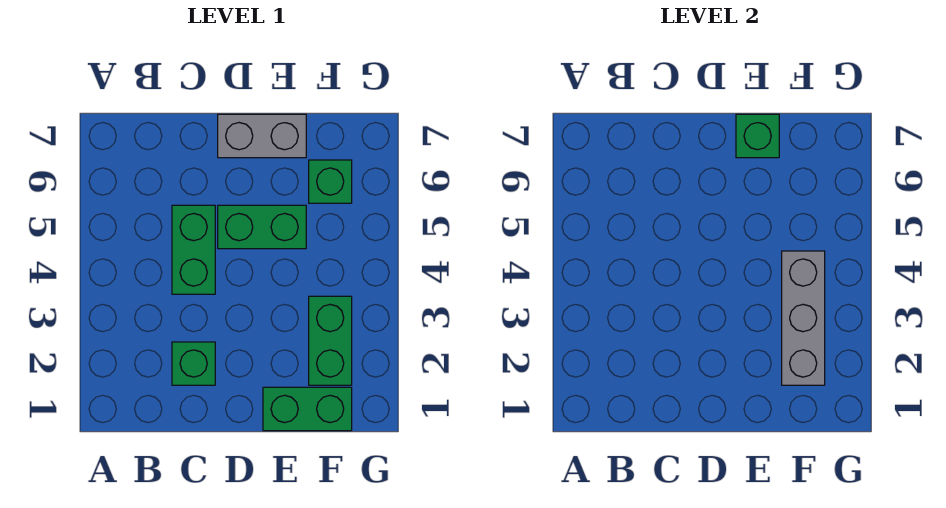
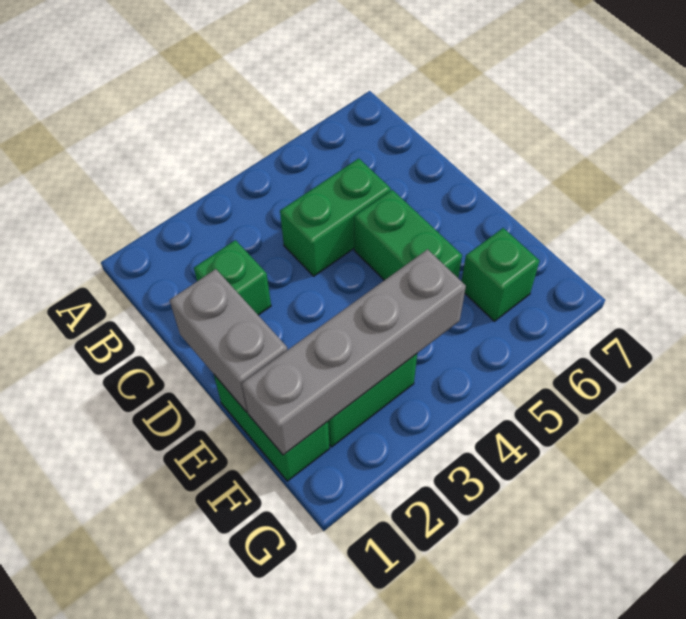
grey 1x2 brick [218,114,306,158] -> grey 1x2 brick moved to [170,269,287,412]
green 1x1 brick [736,114,779,158] -> none
grey 1x3 brick [782,251,825,385] -> grey 1x4 brick [242,249,466,455]

